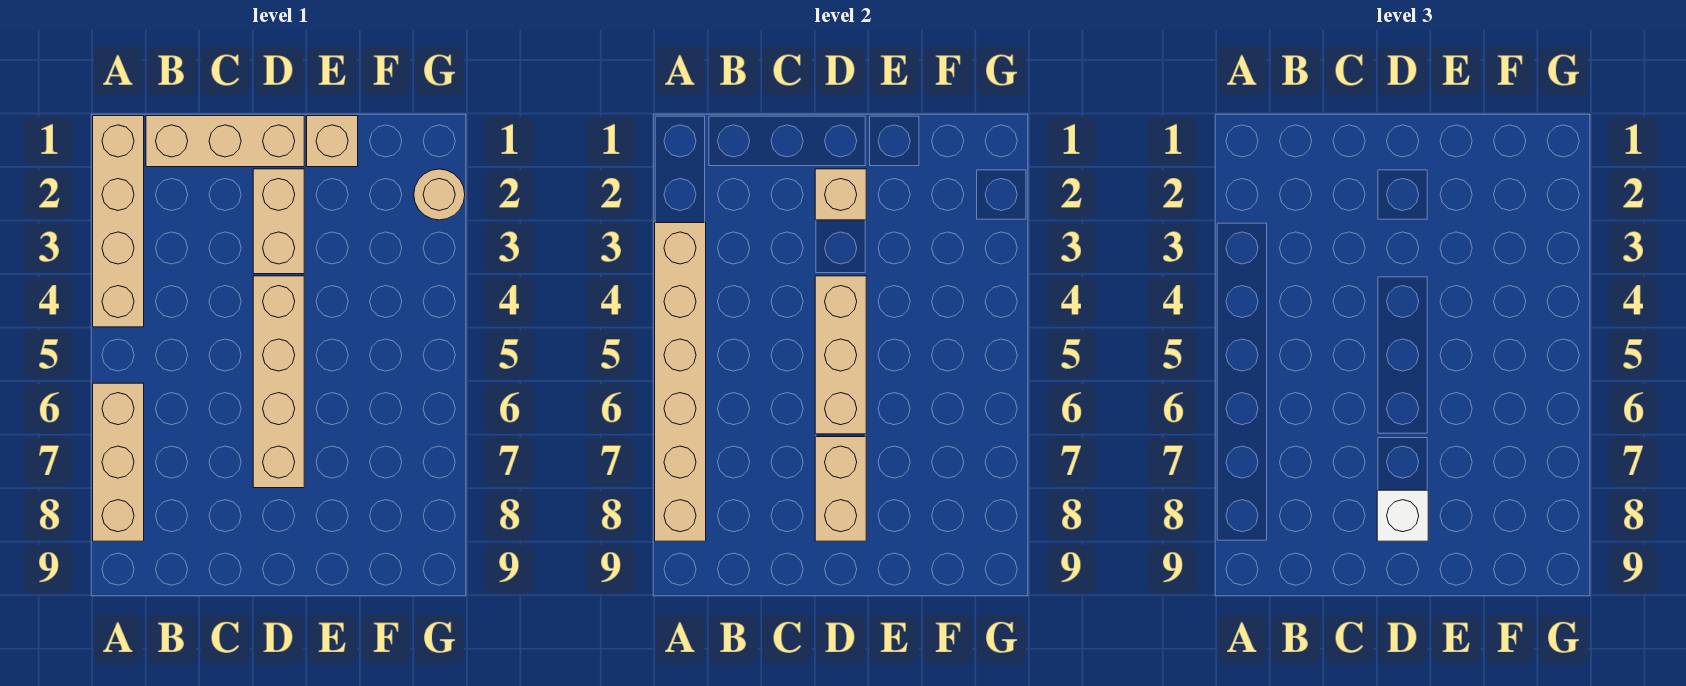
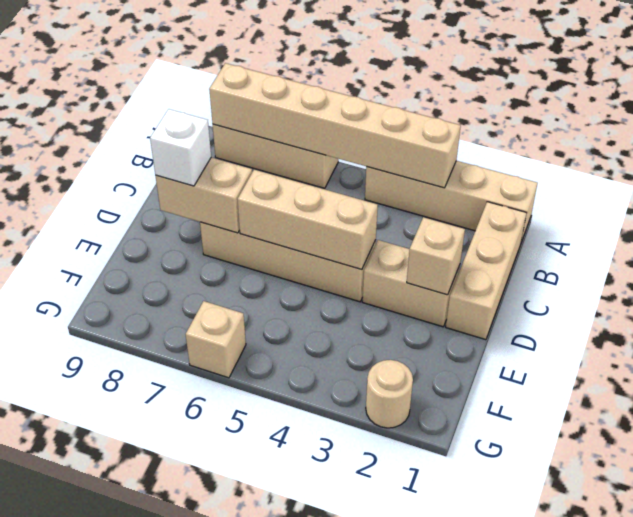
tan 1x1 brick [307,116,358,167] -> tan 1x1 brick moved to [186,301,246,378]

